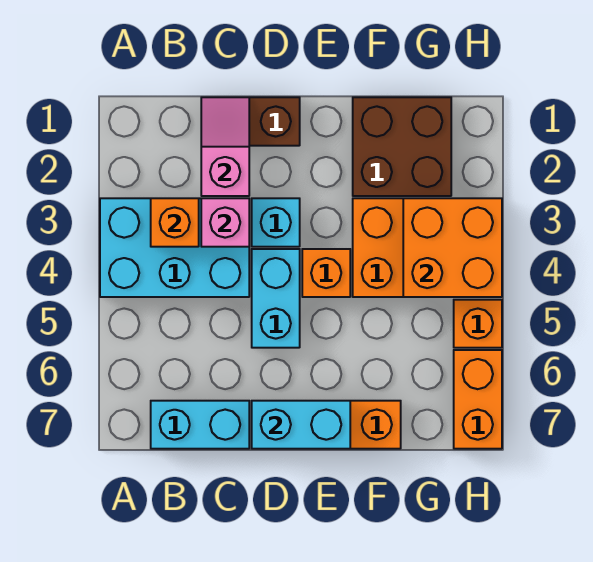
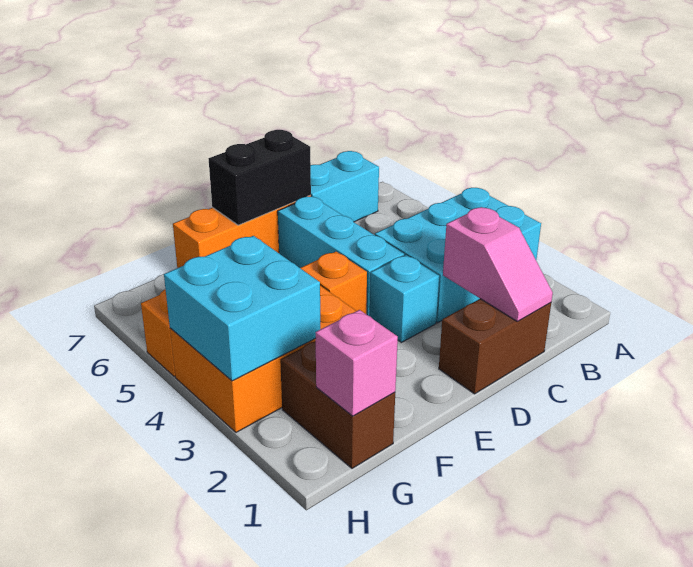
orange 1x1 brick [151,198,199,247] -> none
pink 1x1 brick [201,198,249,247] -> pink 1x1 brick moved to [315,310,398,416]
cyan 1x2 brick [252,249,300,348] -> cyan 1x3 brick [278,196,404,316]
cyan 1x2 brick [252,401,350,449] -> black 1x2 brick [209,130,311,225]
brown 2x2 brick [353,97,451,196] -> brown 1x2 brick [280,341,395,468]
orange 2x2 brick [403,198,502,297] -> cyan 2x2 brick [164,236,320,381]
orange 1x2 brick [454,350,502,449] -> none

